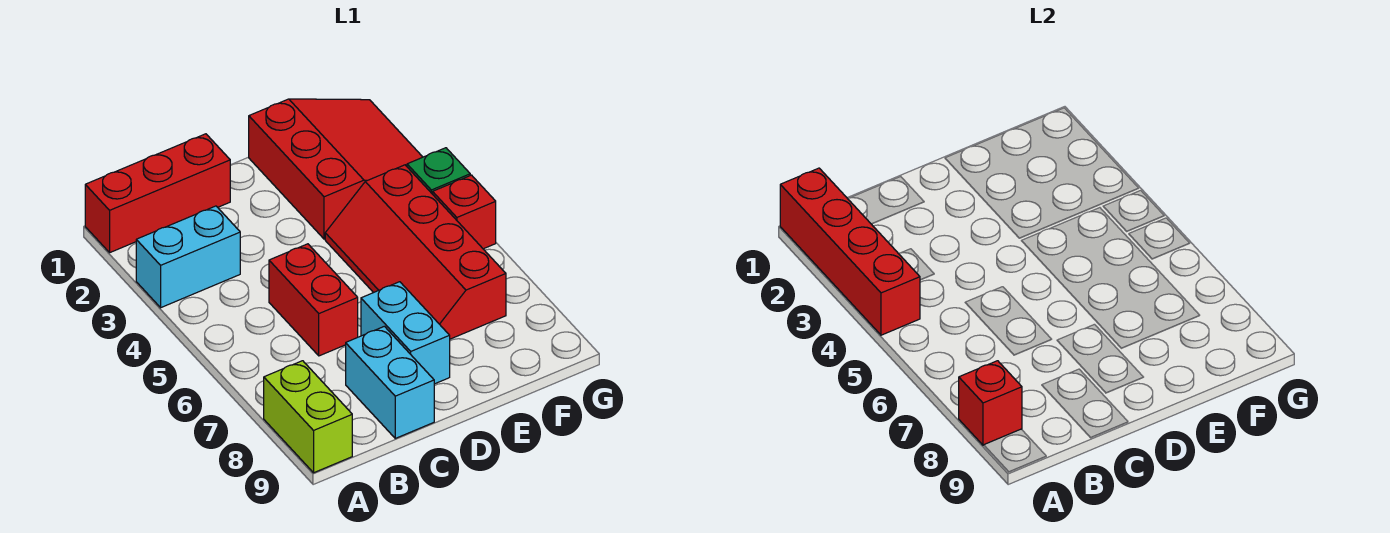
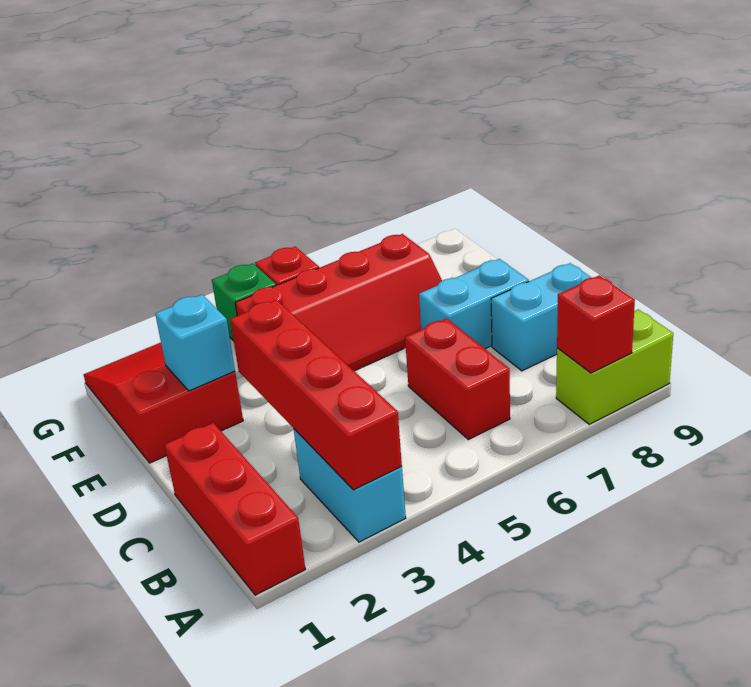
red 1x4 brick [780,168,920,335] -> red 1x4 brick turned to [230,300,402,490]
red 1x2 brick [269,244,358,356] -> red 1x2 brick turned to [405,318,510,440]
red 3x3 slope [249,99,422,239] -> red 2x3 slope [84,343,243,463]
none -> cyan 1x1 brick [155,295,235,391]

